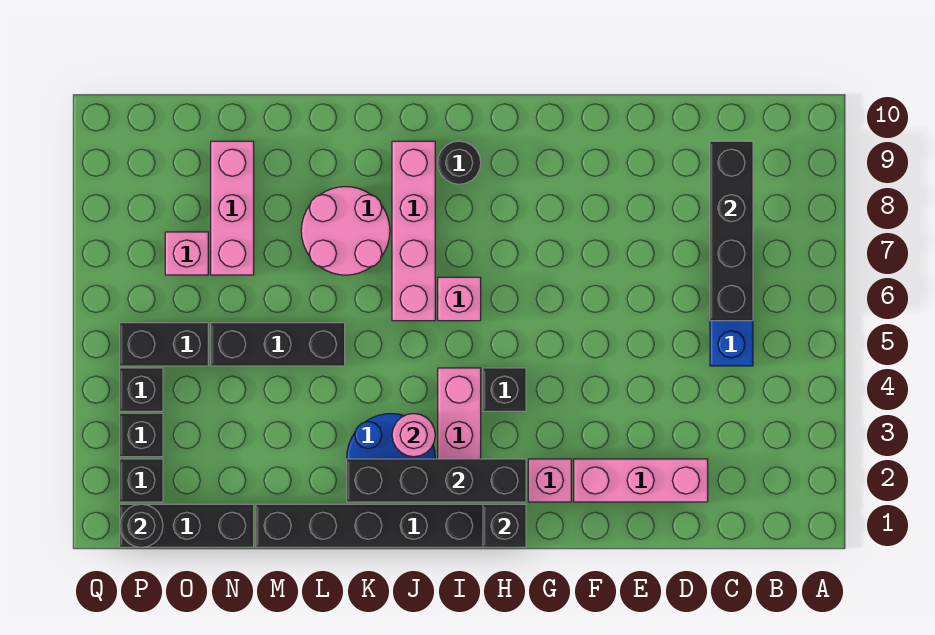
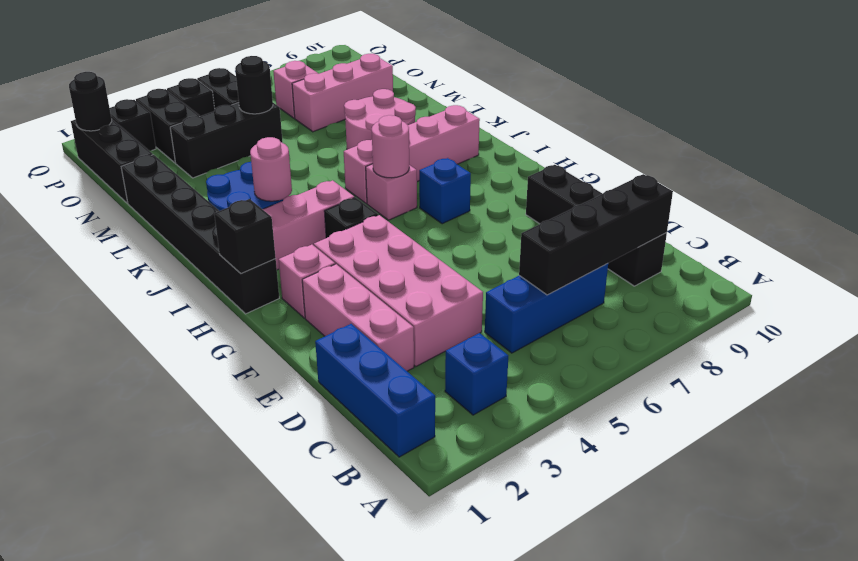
none -> blue 1x3 brick [315,324,435,457]
none -> blue 1x1 brick [445,333,508,415]
none -> pink 2x4 brick [314,215,483,366]
black 1x4 brick [347,459,526,502] -> black 1x4 brick moved to [526,165,667,286]
none -> blue 1x1 brick [419,158,471,224]
none -> pink 1x1 round brick [372,115,409,178]
black 1x1 round brick [438,141,481,184] -> black 1x1 round brick moved to [235,56,273,114]
black 1x3 brick [211,323,345,366] -> black 1x3 brick turned to [170,103,283,178]
black 1x1 brick [120,413,163,457] -> black 1x2 brick [136,89,200,163]

